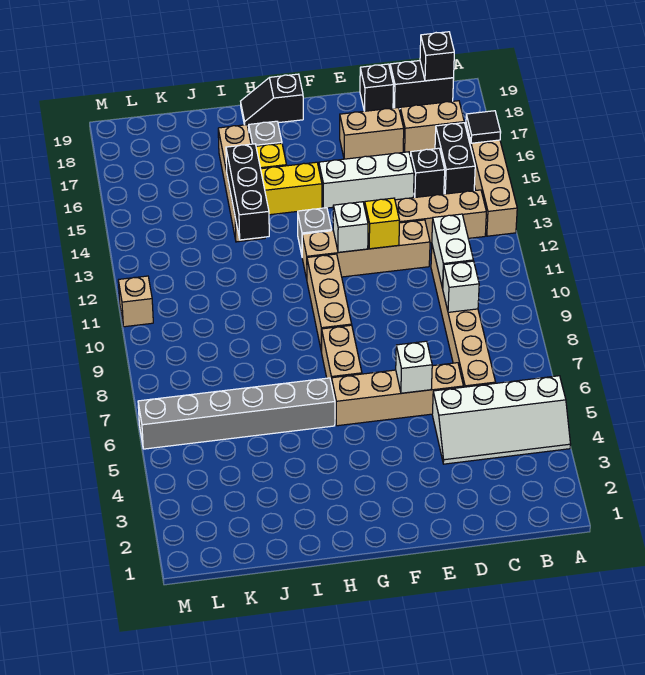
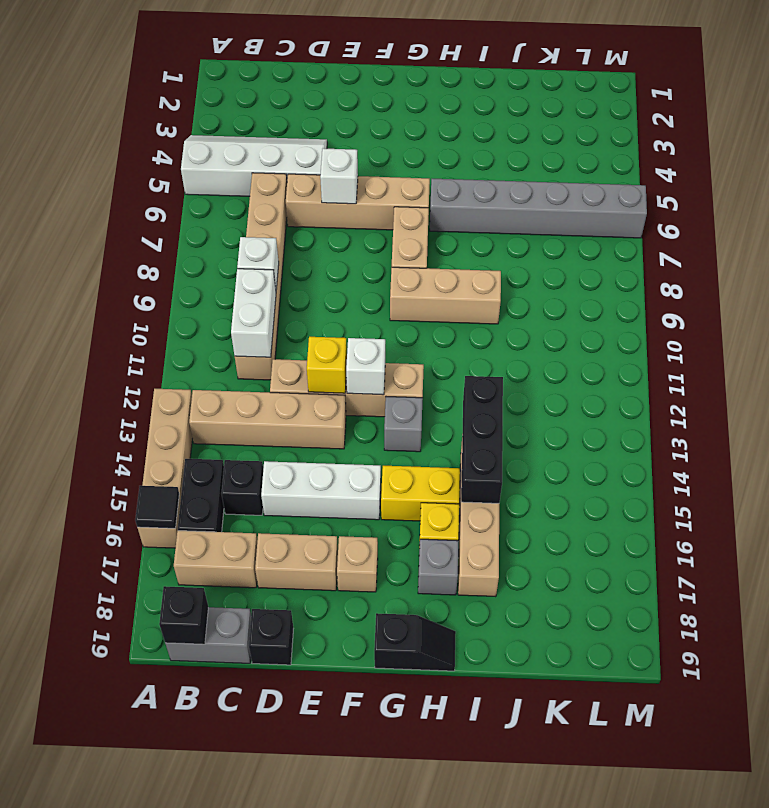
black 1x2 brick [390,61,454,109] -> grey 1x2 brick [165,607,251,663]
tan 1x3 brick [307,254,352,352] -> tan 1x3 brick turned to [390,267,501,324]
tan 1x1 brick [118,276,153,327] -> tan 1x1 brick moved to [337,536,378,592]

